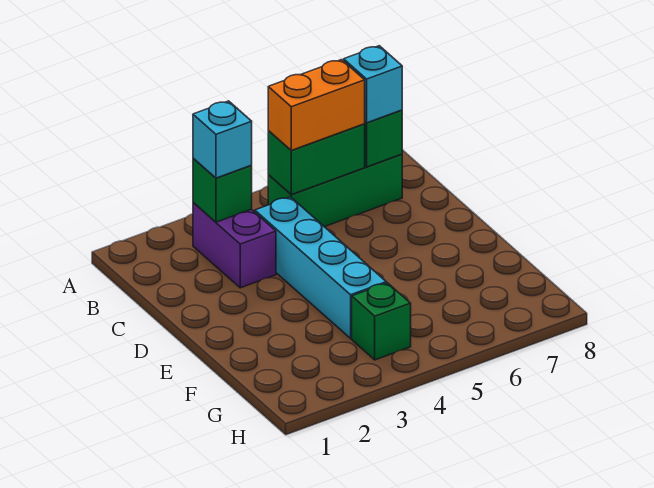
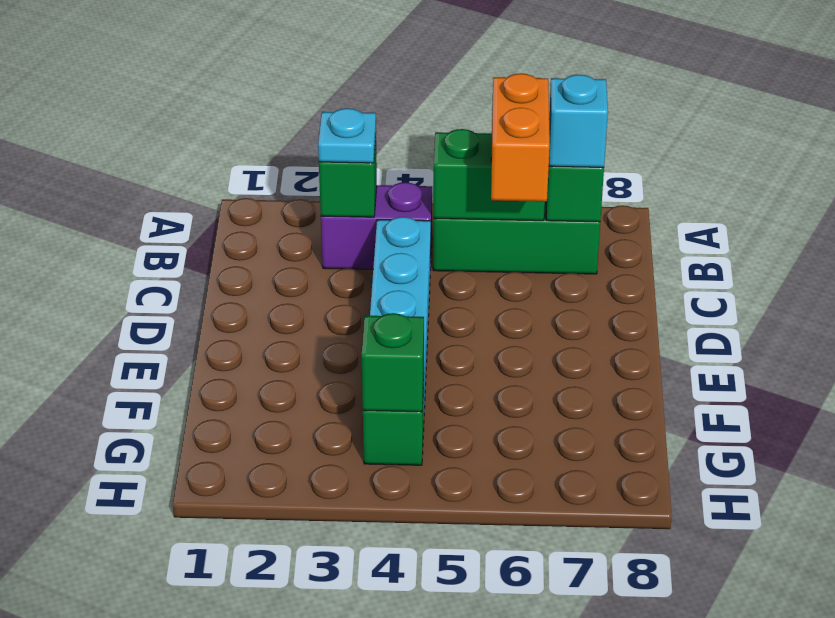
purple 1x2 brick [193,202,276,288] -> purple 1x2 brick turned to [321,182,432,270]
cyan 1x1 brick [193,101,252,178] -> cyan 1x1 plate [318,108,376,163]
orange 1x2 brick [268,60,365,150] -> orange 1x2 brick turned to [491,73,550,202]
none -> green 1x1 brick [362,313,424,412]

